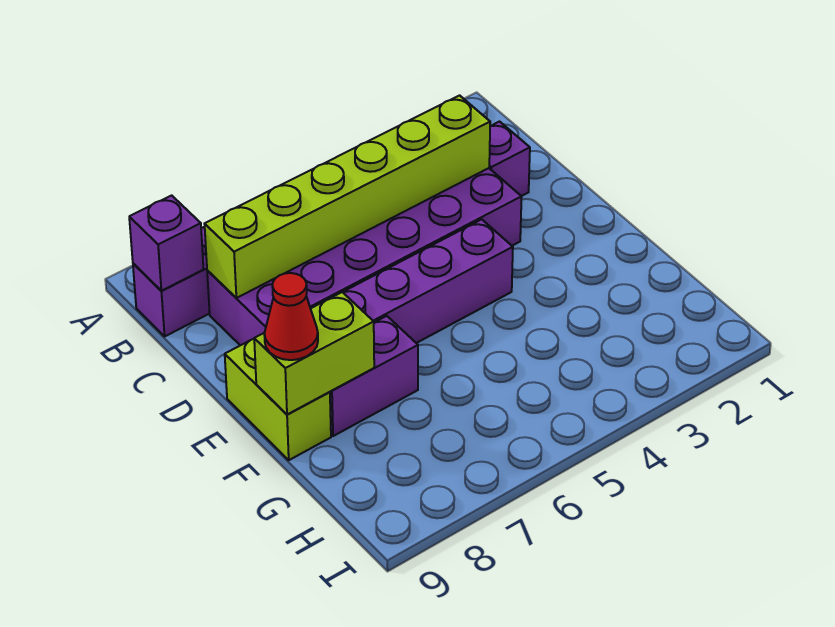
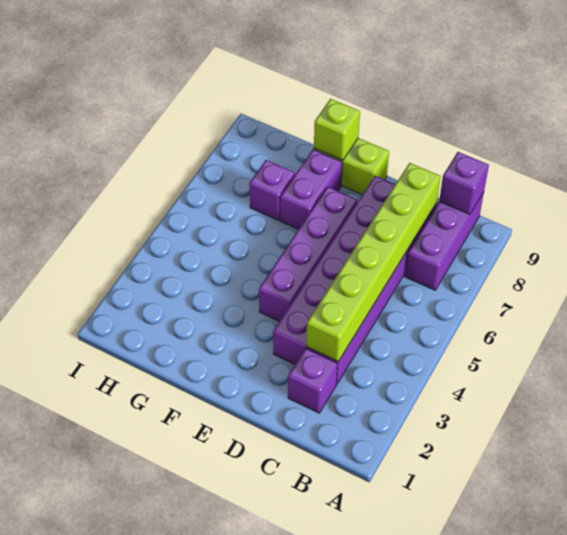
lime 1x2 brick [254,292,374,414] -> lime 1x1 brick [314,99,360,160]
red 1x1 cone [264,273,318,360] -> none
none -> purple 1x1 brick [249,160,295,221]

